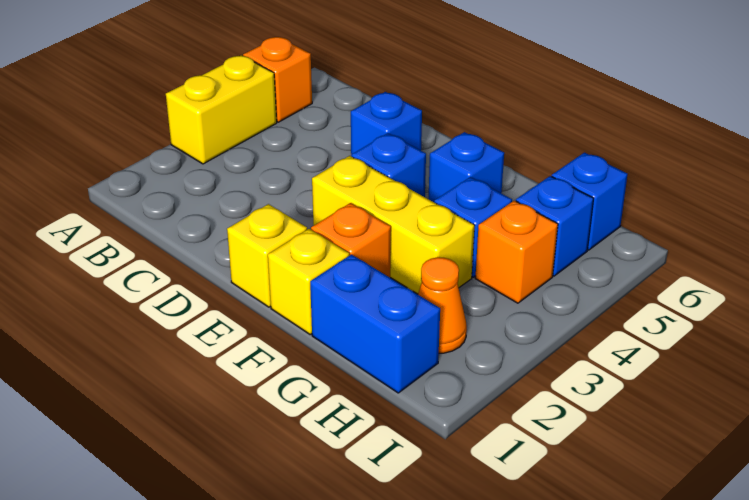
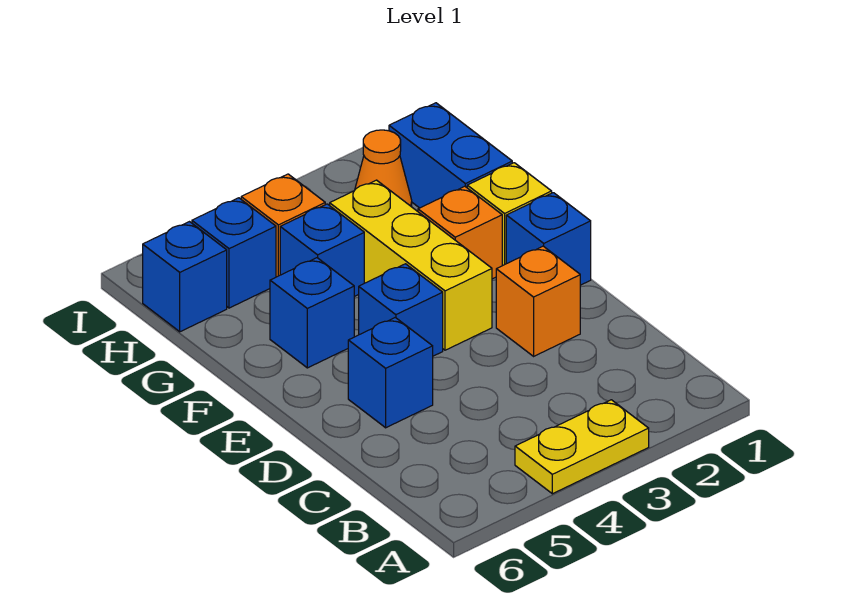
yellow 1x2 brick [166,55,277,164] -> yellow 1x2 plate [515,400,649,494]
orange 1x1 brick [243,37,312,122] -> orange 1x1 brick moved to [496,246,580,356]
yellow 1x1 brick [227,204,307,307] -> blue 1x1 brick [506,193,591,285]

